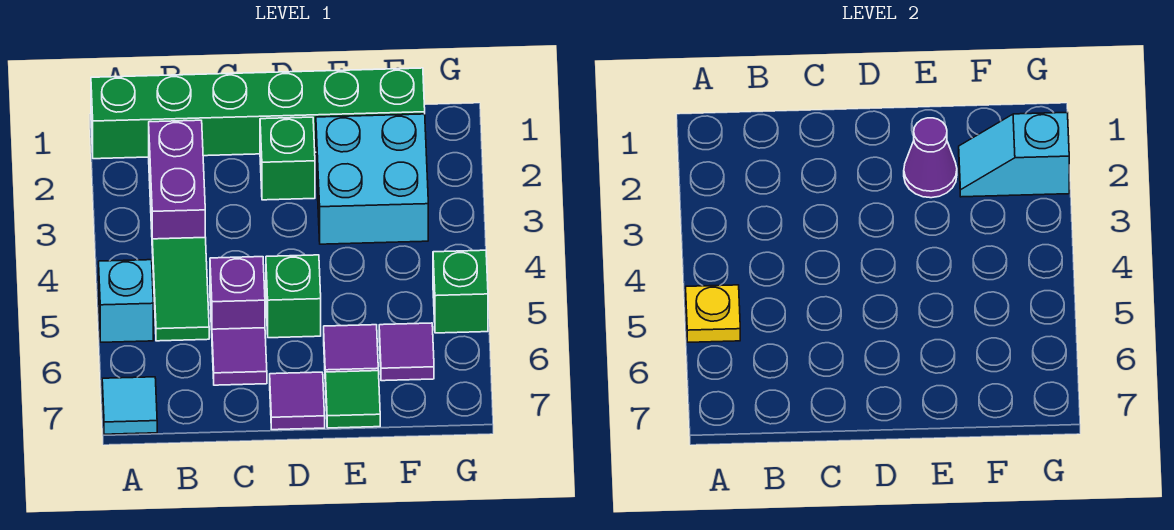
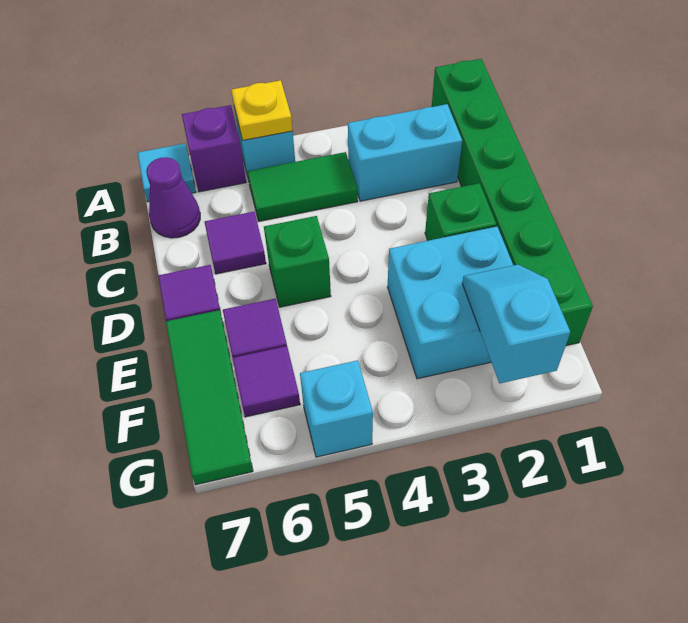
purple 1x2 brick [149,120,205,239] -> cyan 1x2 brick [348,104,462,201]
purple 1x1 brick [210,257,265,330] -> purple 1x1 brick moved to [182,105,246,192]
purple 1x1 cone [904,118,957,198] -> purple 1x1 cone moved to [146,157,200,238]
green 1x1 tile [325,371,380,428] -> green 1x3 tile [166,310,253,485]
green 1x1 brick [433,250,488,333] -> cyan 1x1 brick [300,360,373,457]

